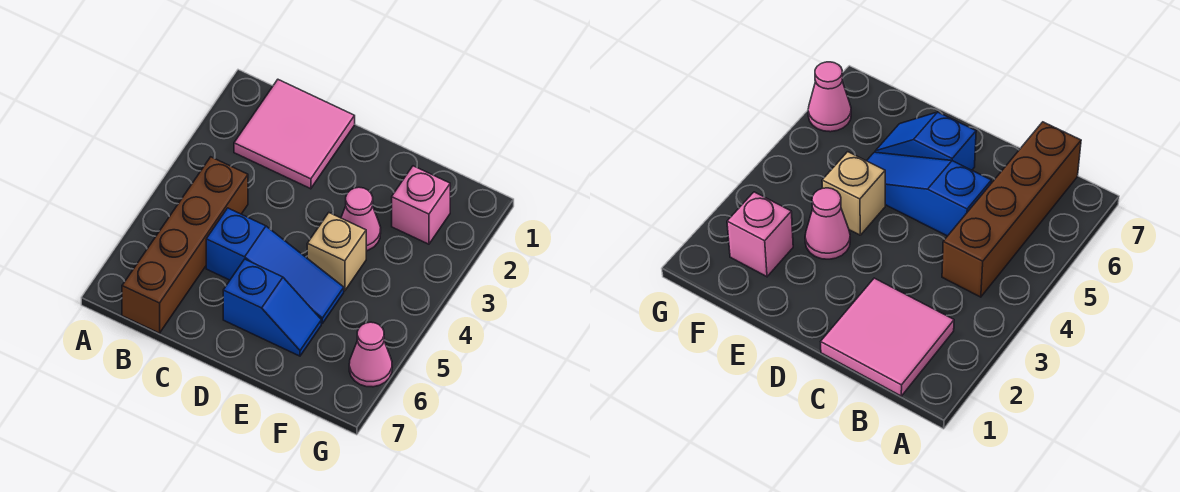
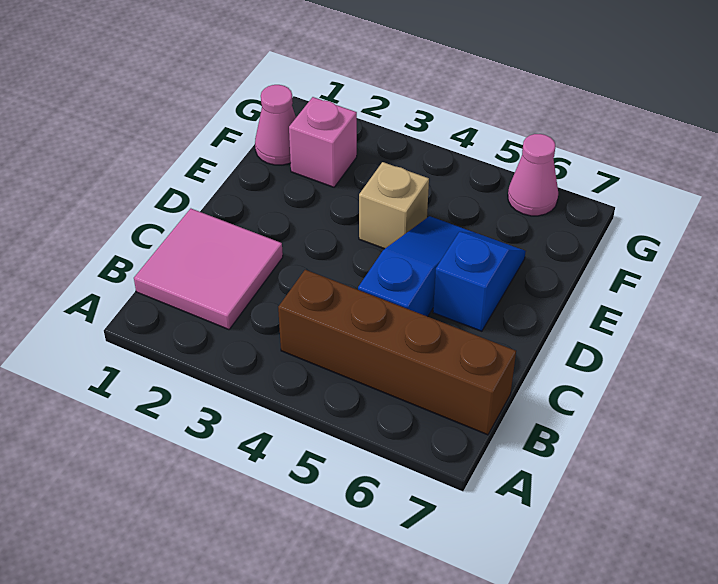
pink 1x1 cone [341,187,381,251] -> pink 1x1 cone moved to [255,85,296,165]

